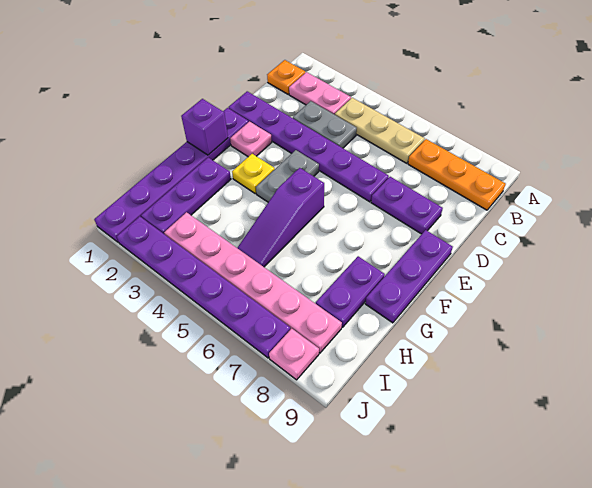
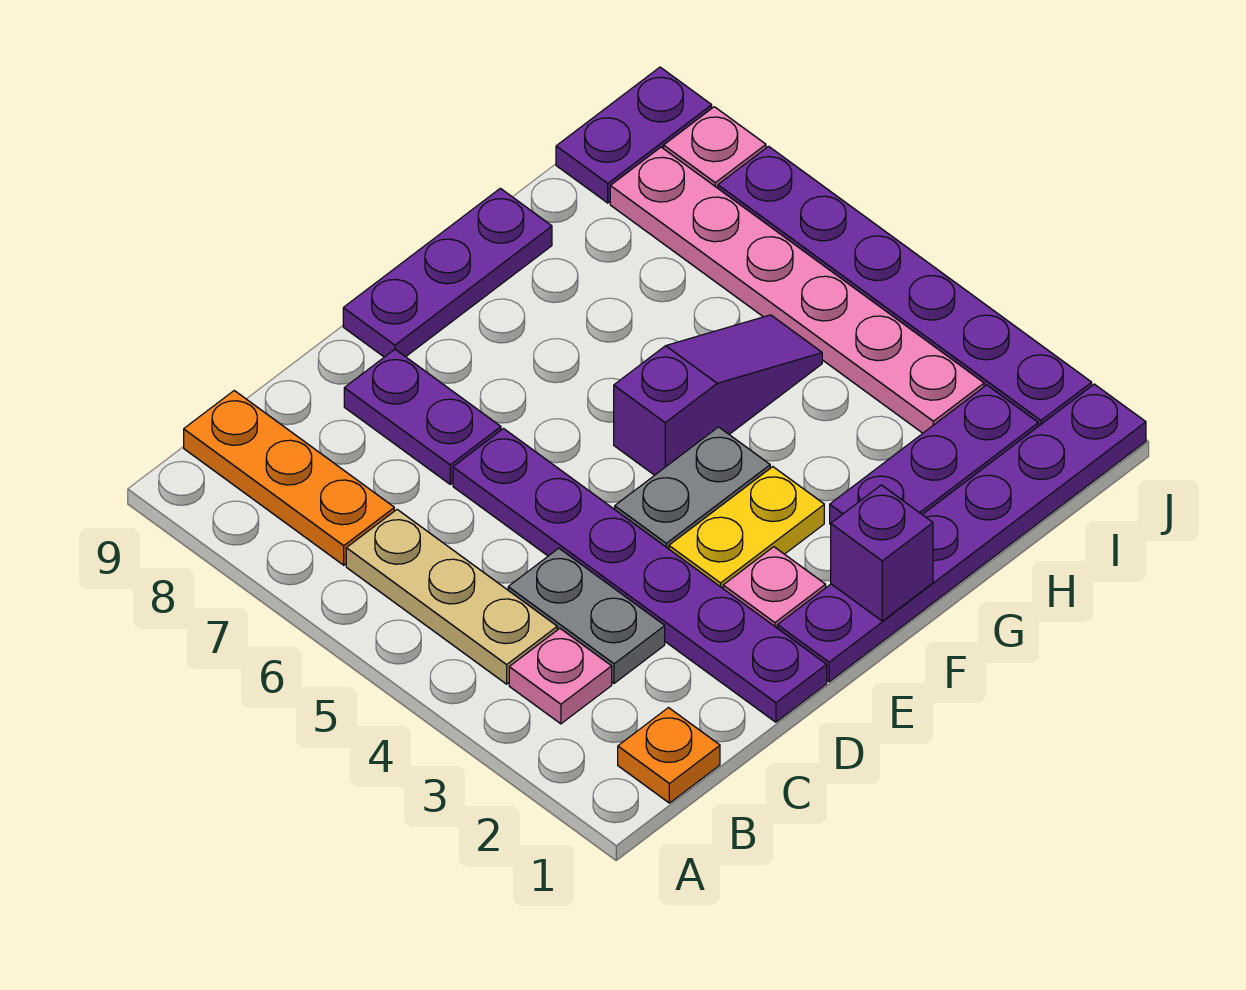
pink 1x2 plate [289,72,351,115] -> pink 1x1 plate [509,628,612,724]
yellow 1x1 plate [232,154,275,193] -> yellow 1x2 plate [669,467,824,588]
purple 1x2 plate [316,256,385,328] -> purple 1x2 plate moved to [556,67,712,203]

